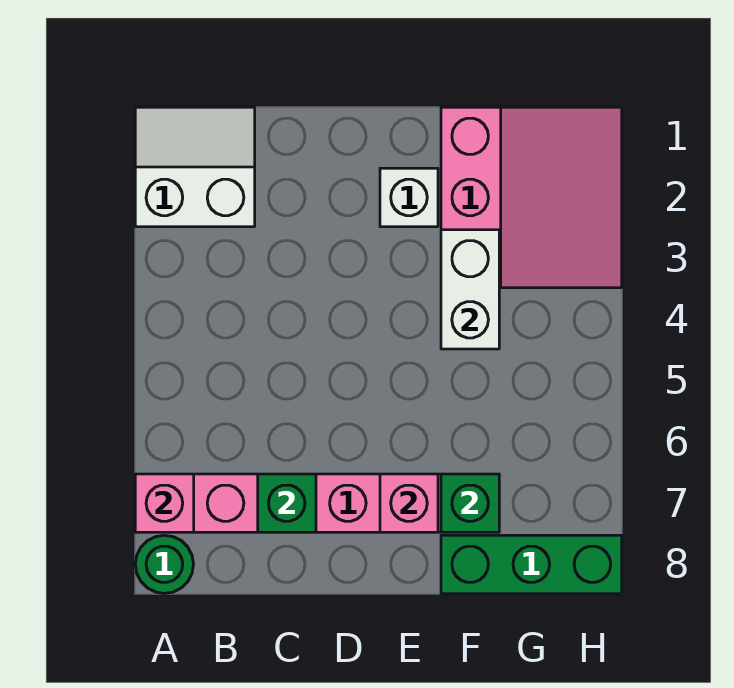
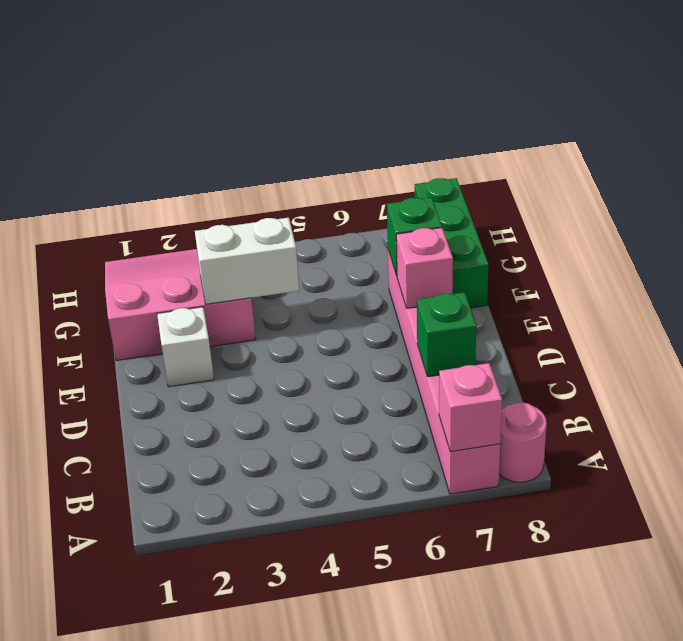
white 2x2 slope [135,107,255,227] -> none
green 1x1 round brick [135,535,194,593] -> pink 1x1 round brick [499,402,547,482]

